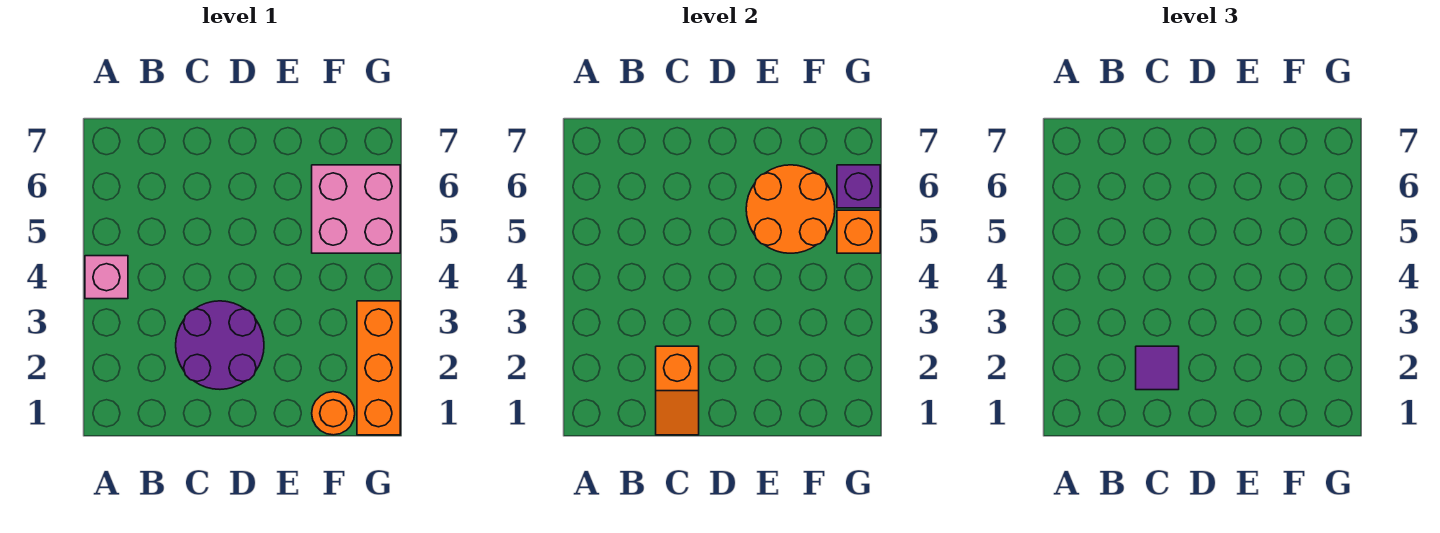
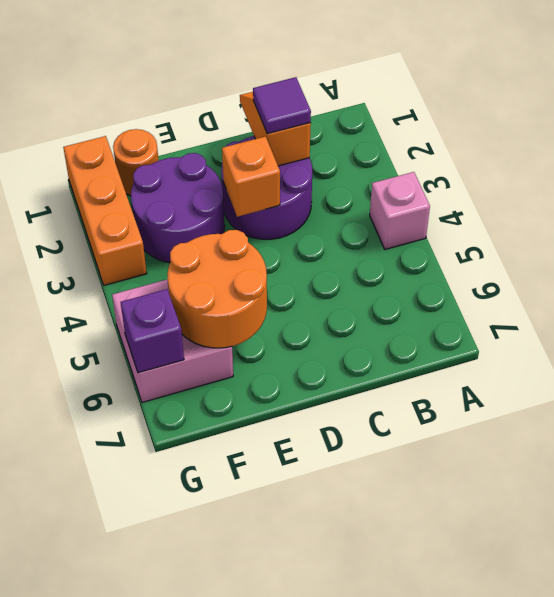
none -> purple 2x2 round brick [131,153,225,263]
orange 1x1 brick [837,210,880,253] -> orange 1x1 brick moved to [222,137,280,217]

